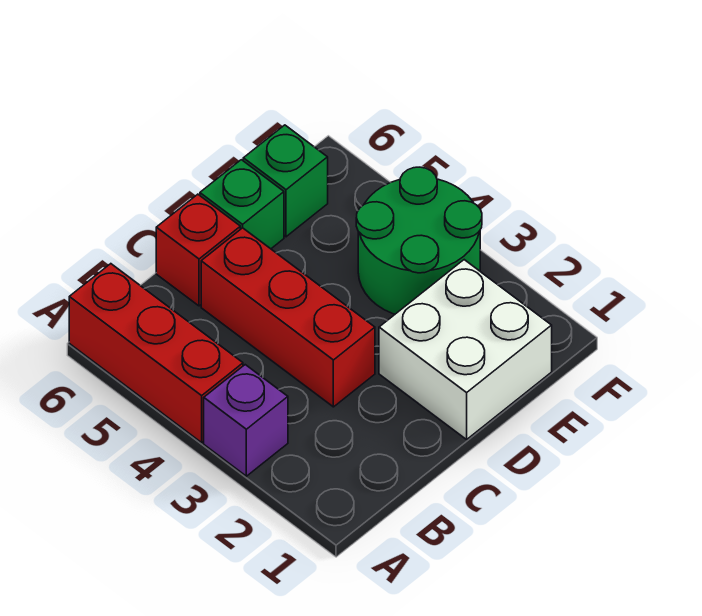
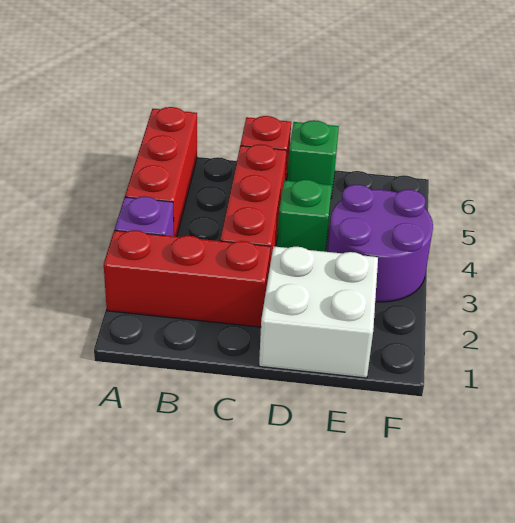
none -> red 1x3 brick [104,230,271,327]
green 2x2 round brick [356,167,482,314] -> purple 2x2 round brick [328,185,433,302]
green 1x1 brick [243,125,328,237] -> green 1x1 brick moved to [277,180,332,252]

